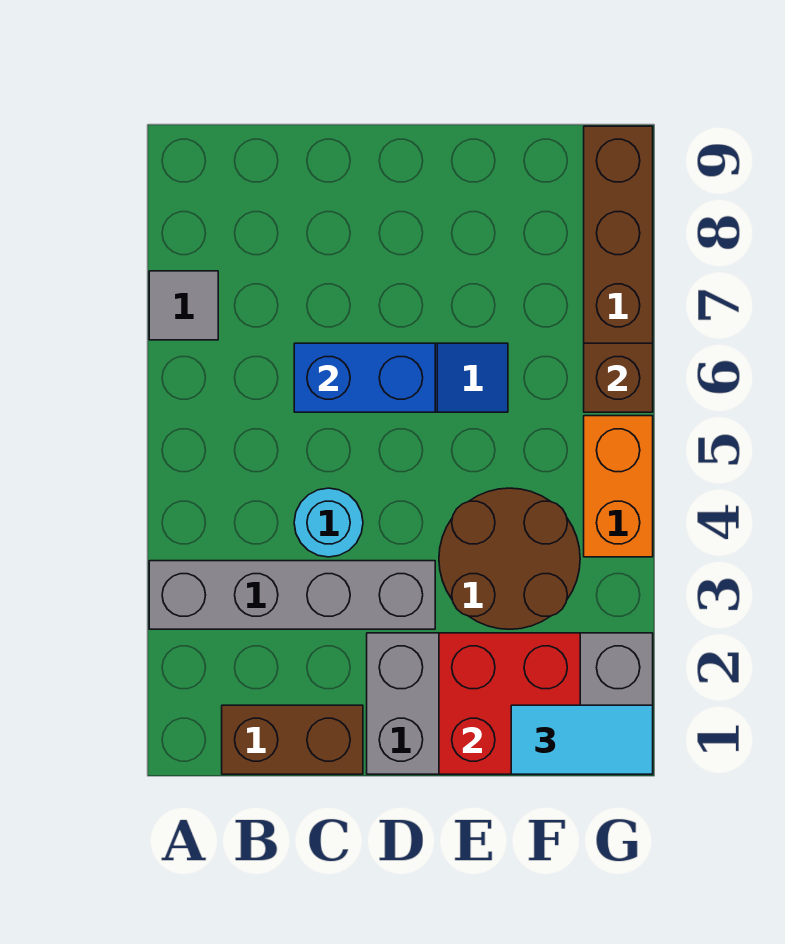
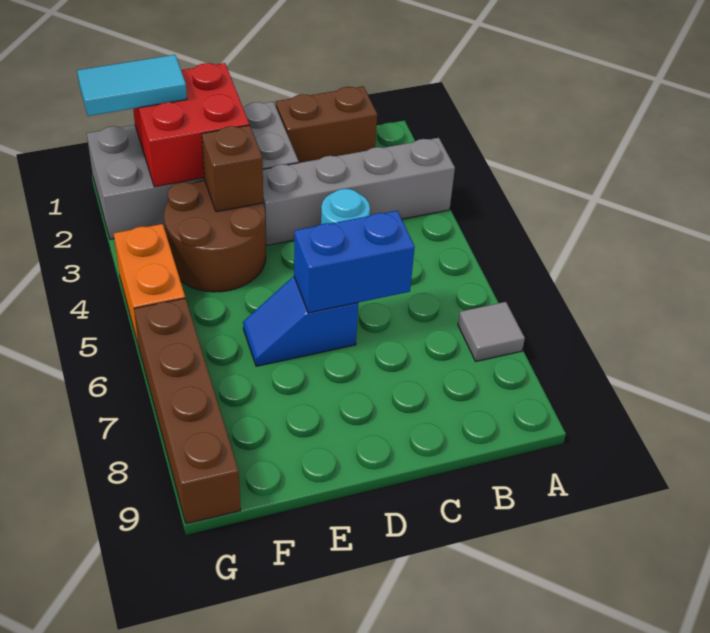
brown 1x1 brick [584,343,653,412] -> brown 1x1 brick moved to [202,125,263,212]

